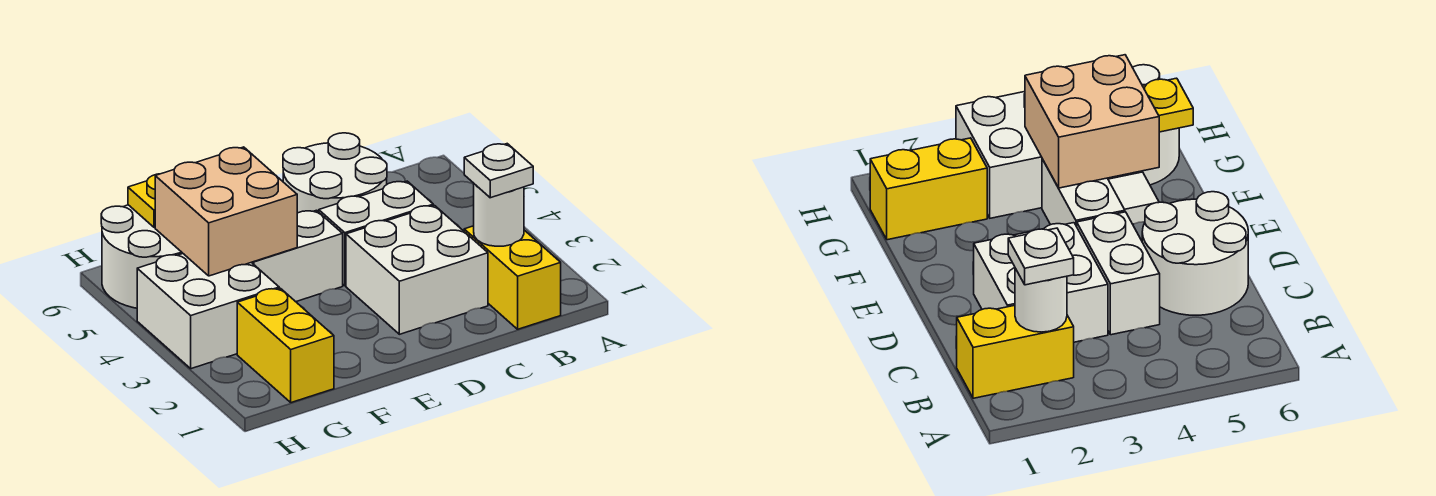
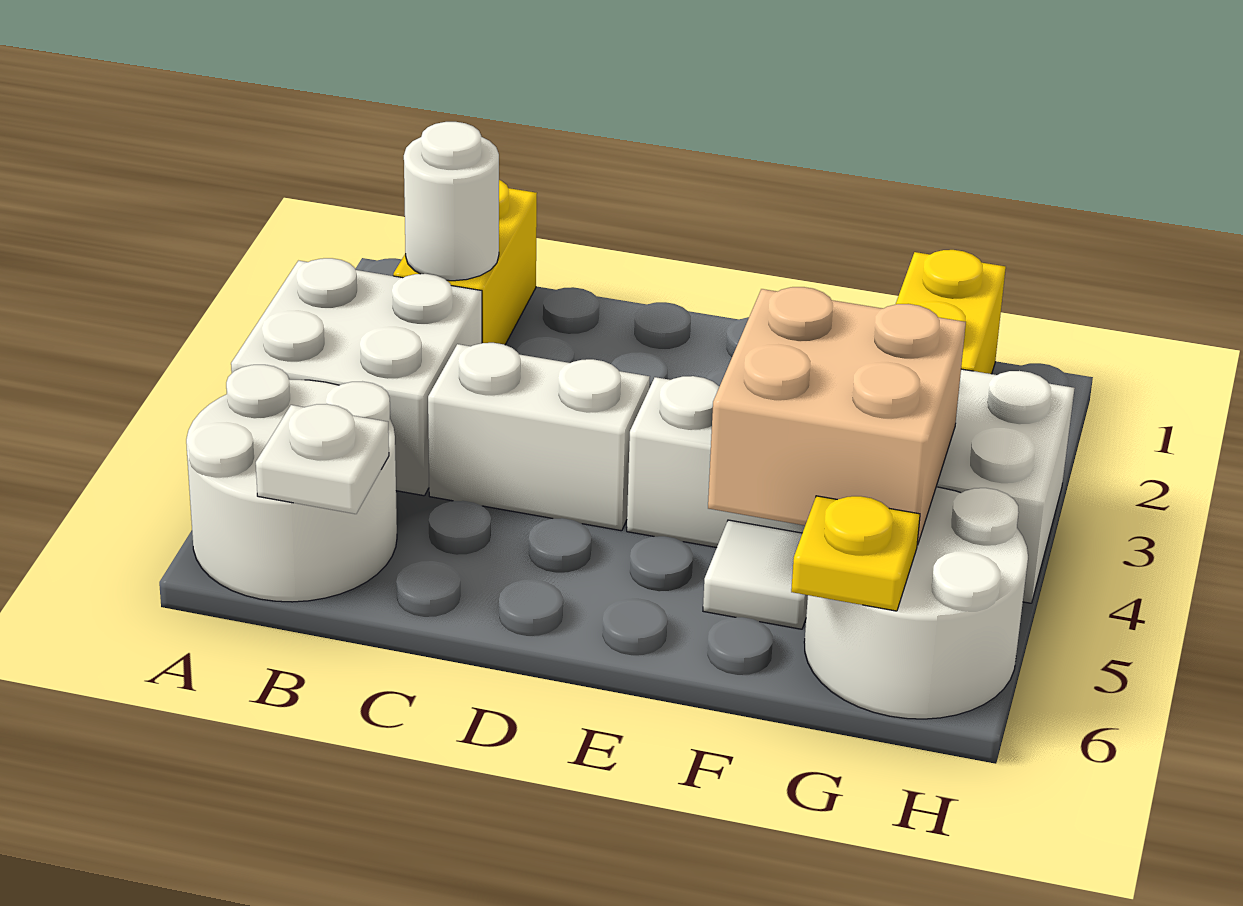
white 1x1 plate [464,144,533,198] -> white 1x1 plate moved to [256,404,389,514]
white 2x2 brick [346,205,488,334] -> white 2x2 brick moved to [231,258,482,496]
white 2x2 round brick [283,133,387,213] -> white 2x2 round brick moved to [186,365,397,602]

